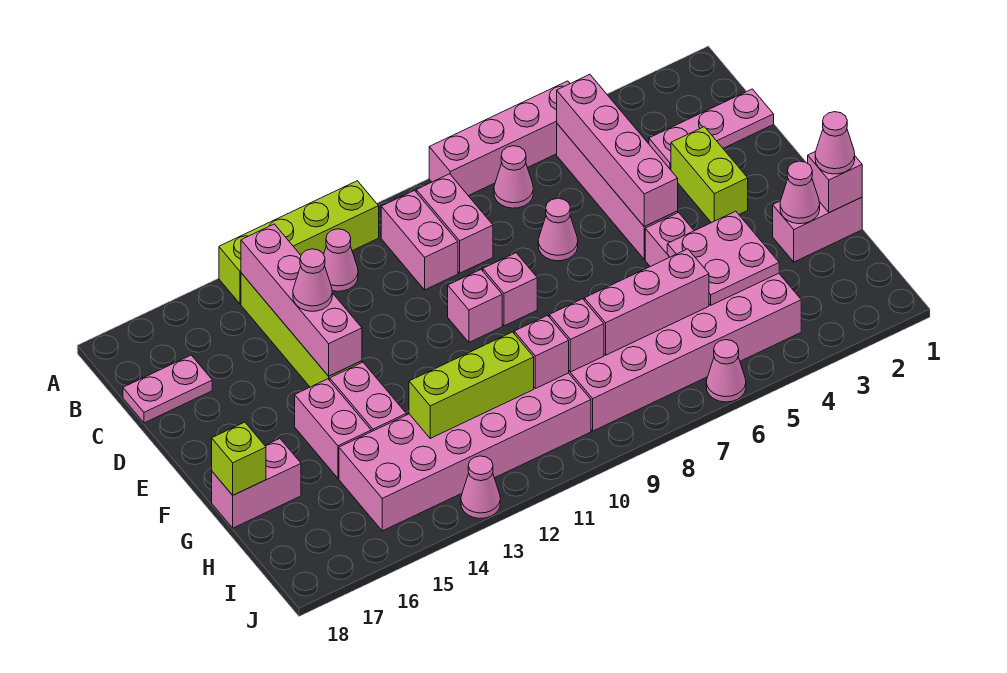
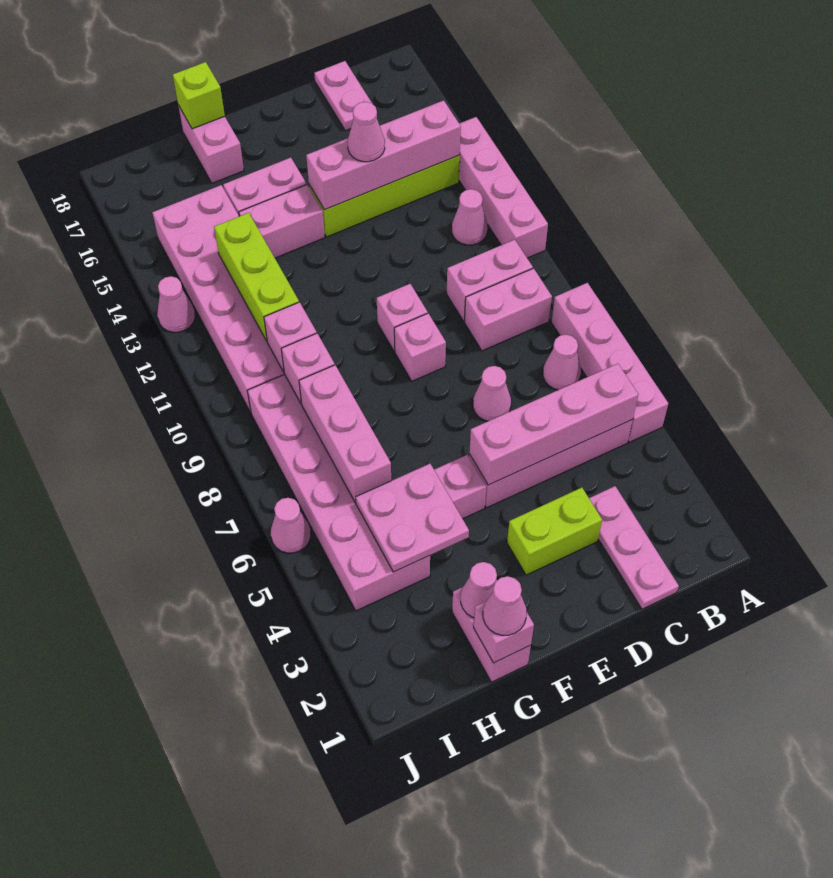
lime 1x4 brick [219,181,379,304] -> pink 1x4 brick [459,117,548,258]

